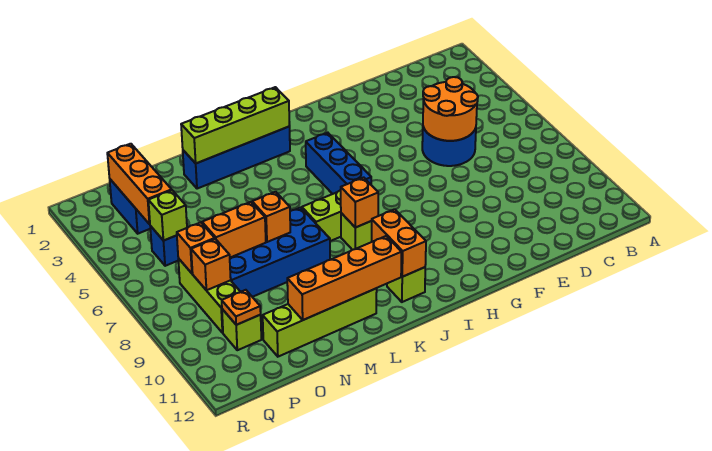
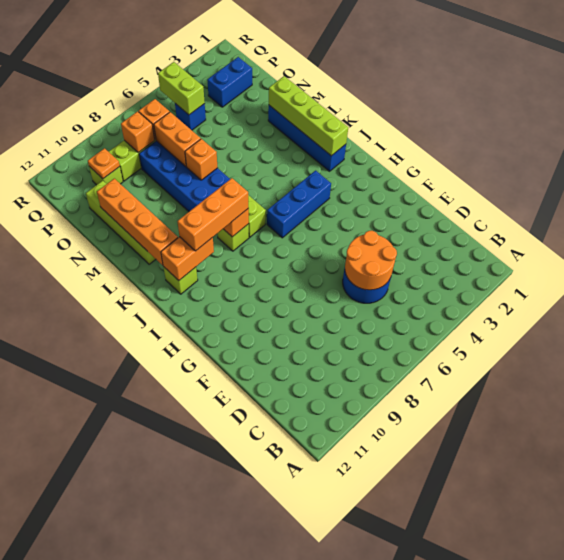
orange 1x3 brick [107,144,172,224] -> orange 1x3 brick moved to [177,178,249,251]
lime 1x1 brick [148,190,187,241] -> lime 1x2 brick [158,62,205,115]

